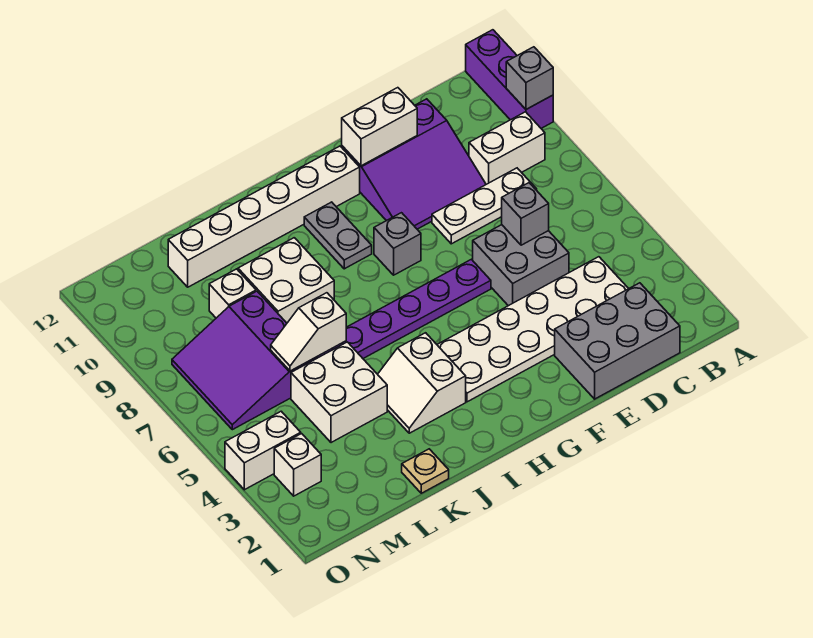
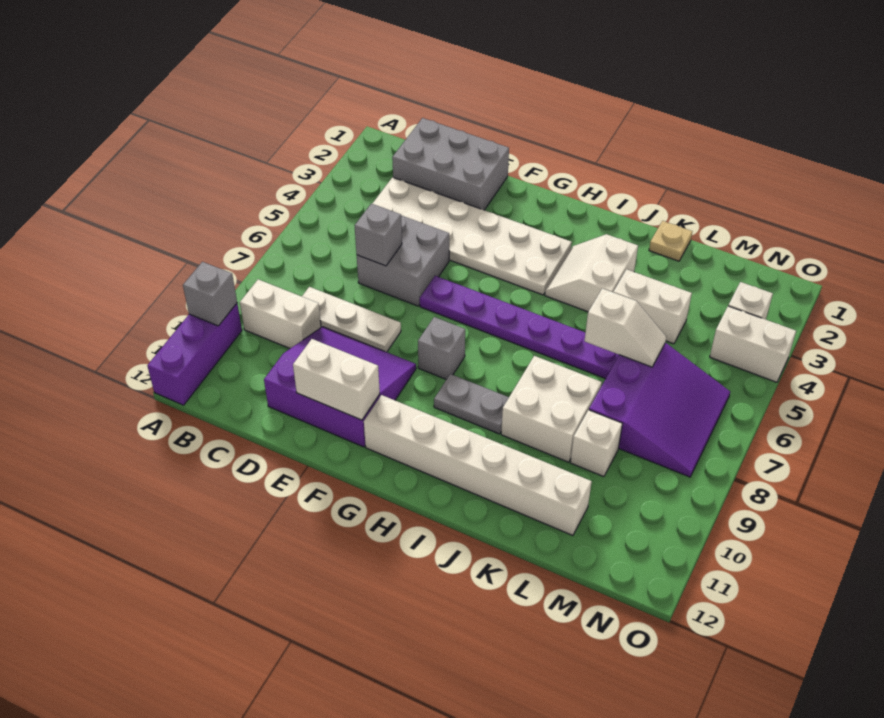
grey 1x2 plate [304,202,372,269] -> grey 1x2 plate turned to [434,374,509,434]
white 2x2 slope [378,333,466,433] -> white 2x2 slope turned to [545,234,638,312]
white 2x2 brick [291,342,387,443] -> white 1x2 brick [613,269,692,344]

